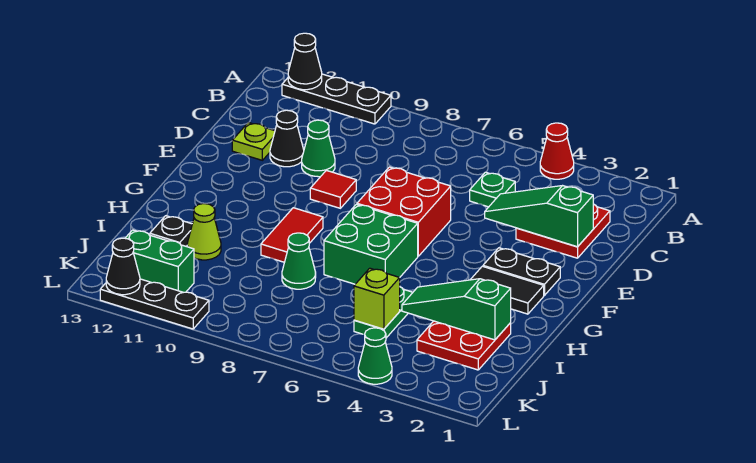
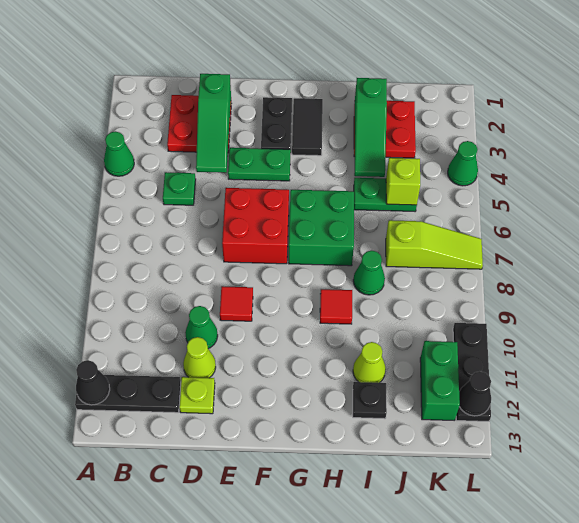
red 1x1 cone [540,123,574,179] -> green 1x1 cone [104,131,134,176]
black 1x3 plate [282,74,391,124] -> black 1x3 plate turned to [75,375,181,413]
black 1x1 cone [270,110,304,167] -> lime 1x1 cone [183,337,216,378]
none -> green 1x2 plate [228,148,291,181]
red 1x2 tile [261,208,323,262] -> red 1x1 tile [320,289,352,324]
none -> lime 1x3 slope [386,220,483,269]

